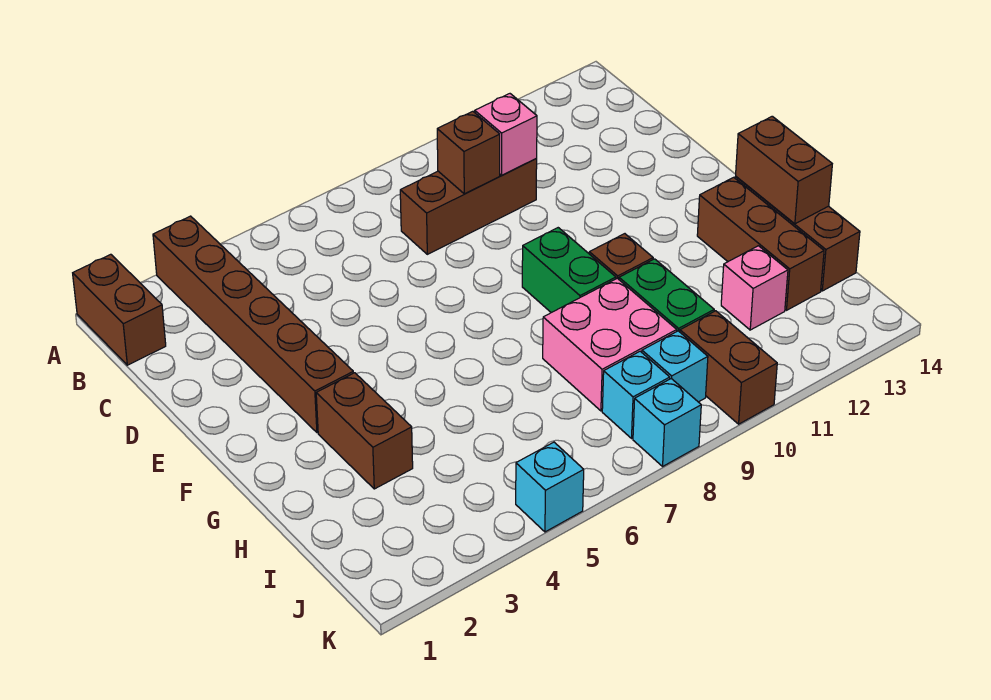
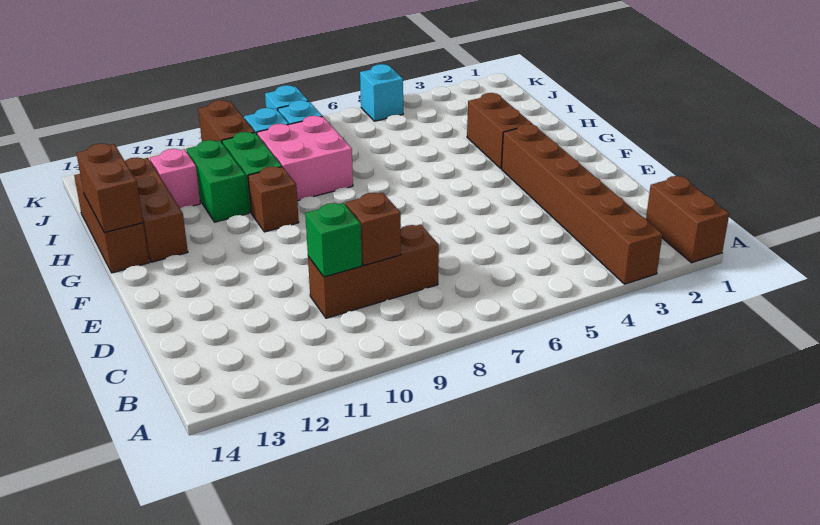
pink 1x1 brick [475,94,537,175] -> green 1x1 brick [305,203,362,277]
green 1x2 brick [522,228,616,313] -> green 1x2 brick moved to [186,140,249,222]

